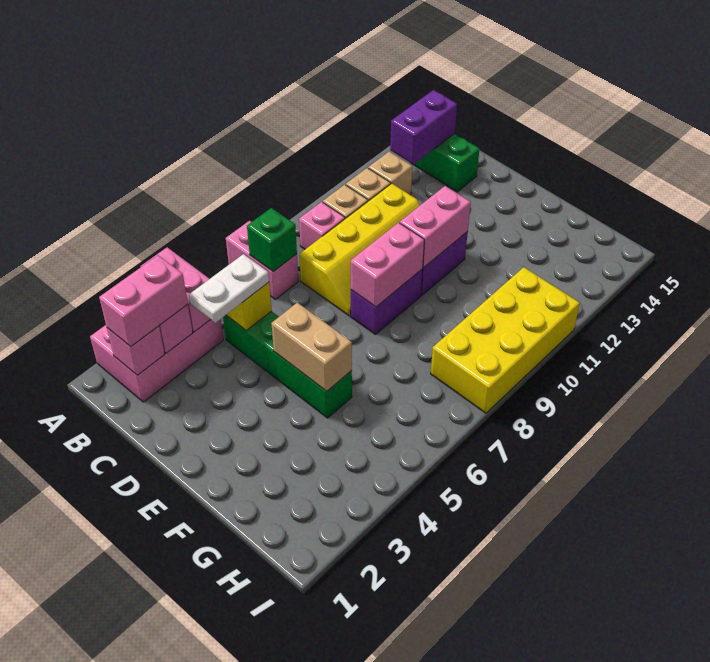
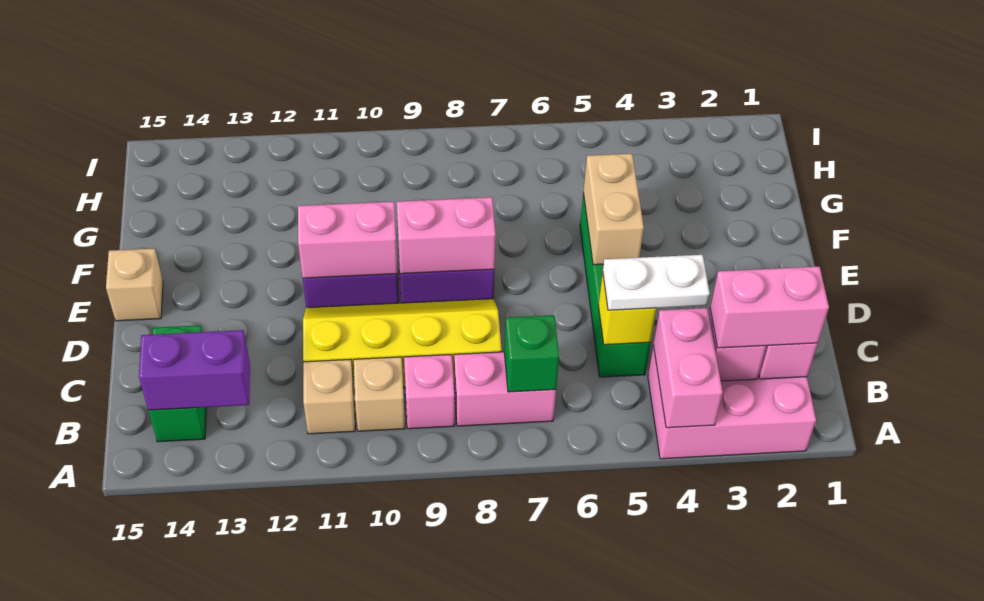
pink 1x2 brick [226,221,298,299] -> pink 1x2 brick turned to [454,352,556,426]
tan 1x1 brick [368,152,412,195] -> tan 1x1 brick moved to [106,248,163,321]
yellow 2x4 brick [431,267,580,413] -> none

